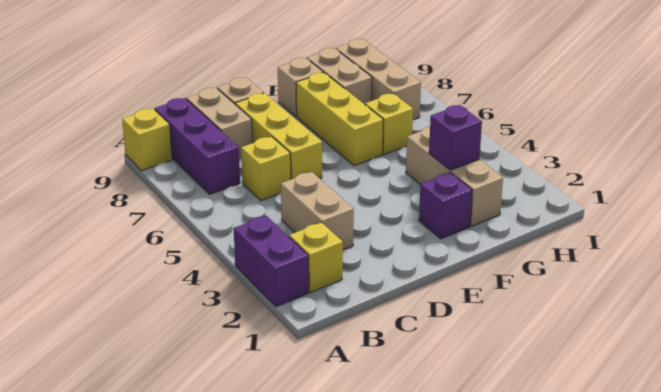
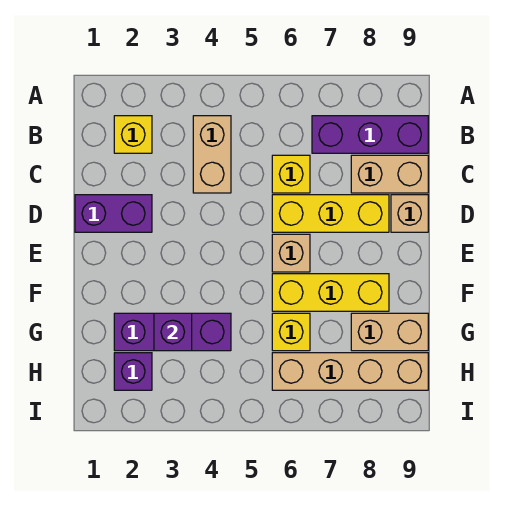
purple 1x2 brick [234,216,309,307] -> purple 1x2 brick moved to [75,195,152,232]
yellow 1x1 brick [122,109,172,171] -> none
tan 1x2 brick [281,172,354,250] -> tan 1x2 brick turned to [193,116,231,193]
purple 1x1 brick [419,172,472,239] -> purple 1x1 brick moved to [114,353,152,390]
tan 1x1 brick [278,58,323,116] -> tan 1x1 brick moved to [272,234,310,272]
tan 1x3 brick [406,127,503,226] -> purple 1x3 brick [114,313,231,351]
tan 1x3 brick [336,39,421,120] -> tan 1x4 brick [272,353,428,390]

